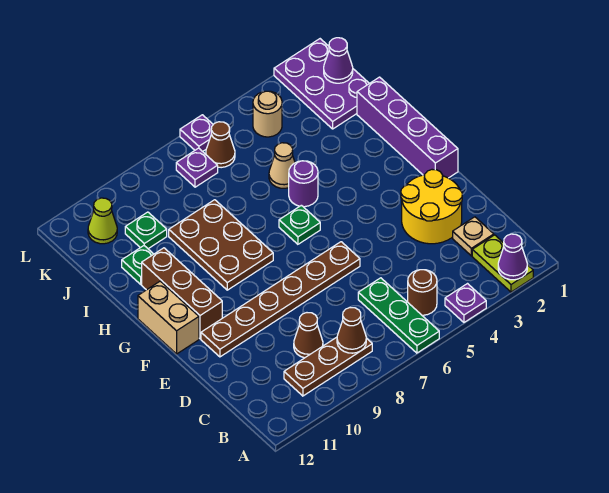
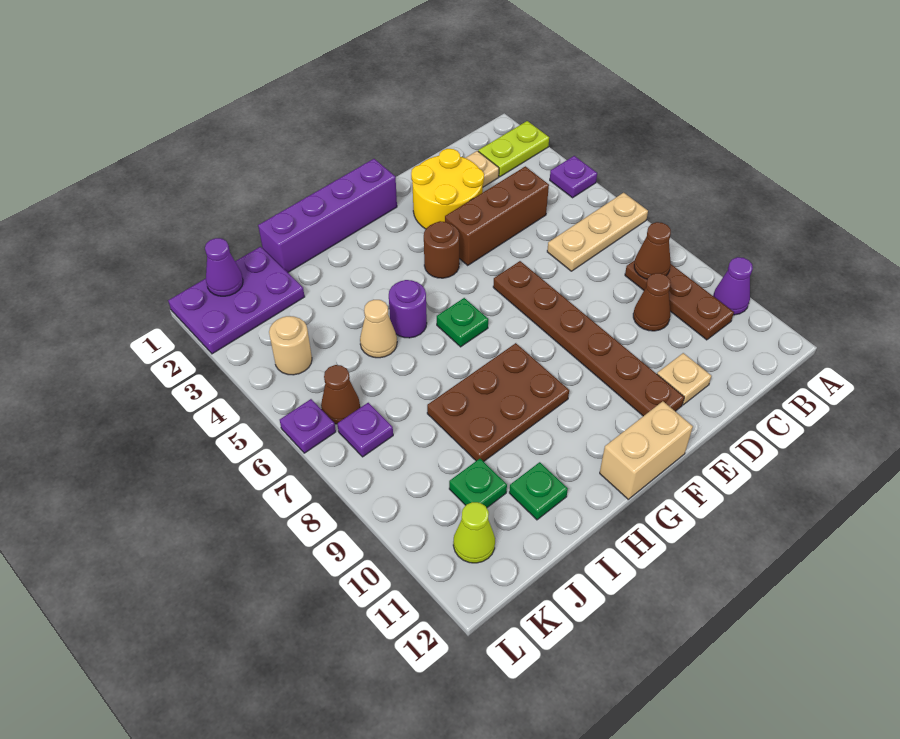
purple 1x1 cone [498,234,527,280] -> purple 1x1 cone moved to [713,257,753,315]
green 1x3 plate [358,278,439,353] -> tan 1x3 plate [547,193,648,271]
brown 1x1 round brick [408,270,437,315] -> brown 1x1 round brick moved to [424,221,459,278]
none -> tan 1x1 plate [657,353,711,405]
brown 1x3 brick [142,248,222,339] -> brown 1x3 brick moved to [445,166,549,265]

